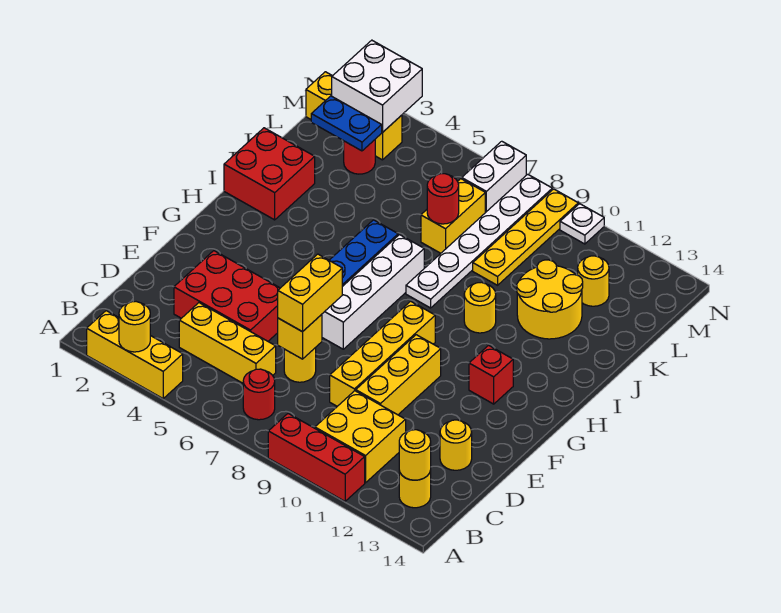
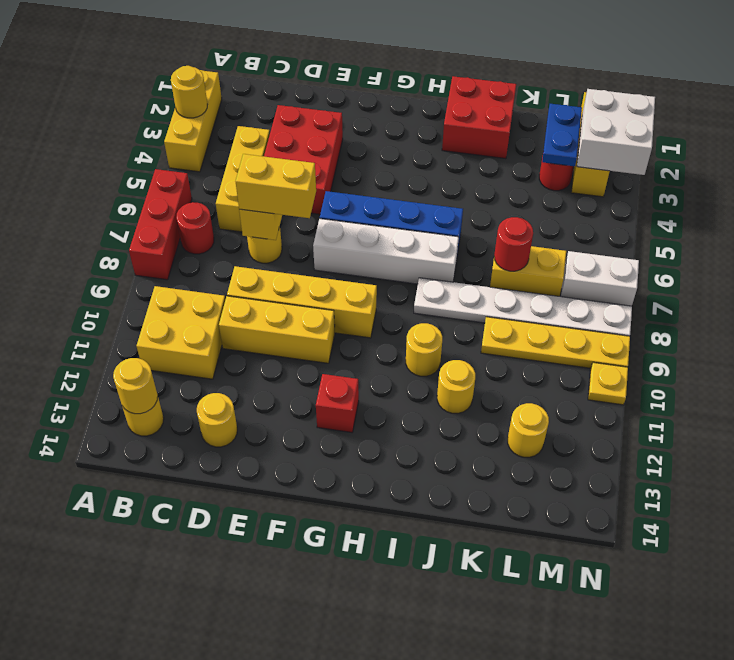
red 1x3 brick [268,414,365,501] -> red 1x3 brick moved to [129,169,192,280]
yellow 2x2 round brick [517,260,583,339] -> yellow 1x1 round brick [437,360,475,413]
white 1x1 plate [560,204,604,244] -> yellow 1x1 plate [588,362,628,405]

